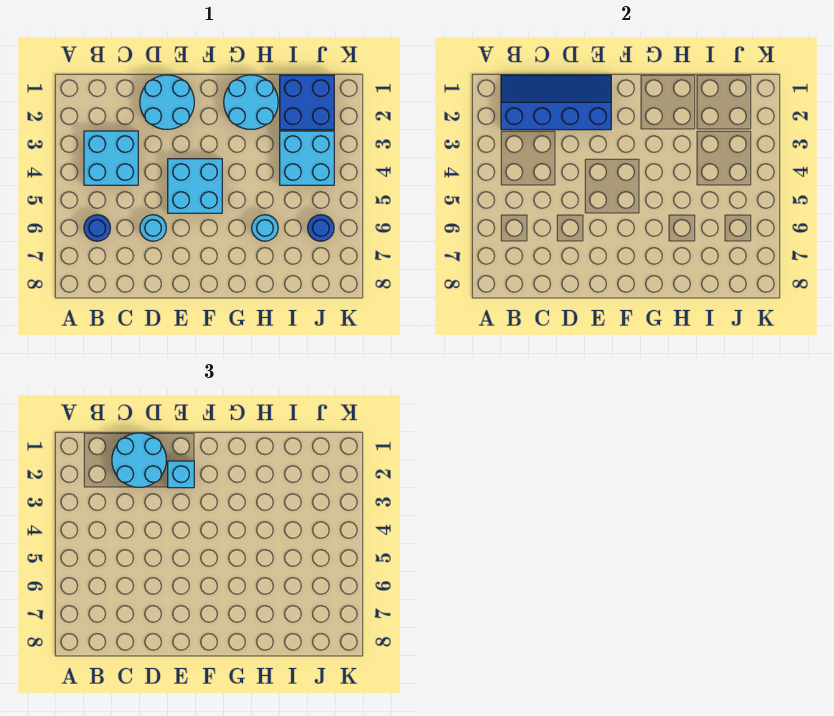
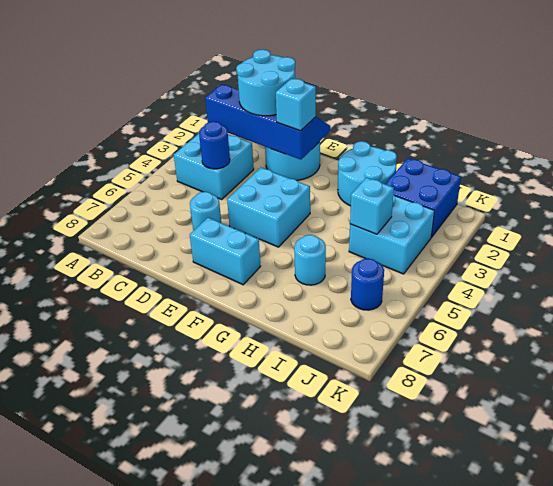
blue 1x1 round brick [84,215,110,241] -> blue 1x1 round brick moved to [199,121,230,169]
none -> cyan 1x2 brick [190,218,261,285]
none -> cyan 1x1 brick [350,178,394,234]

